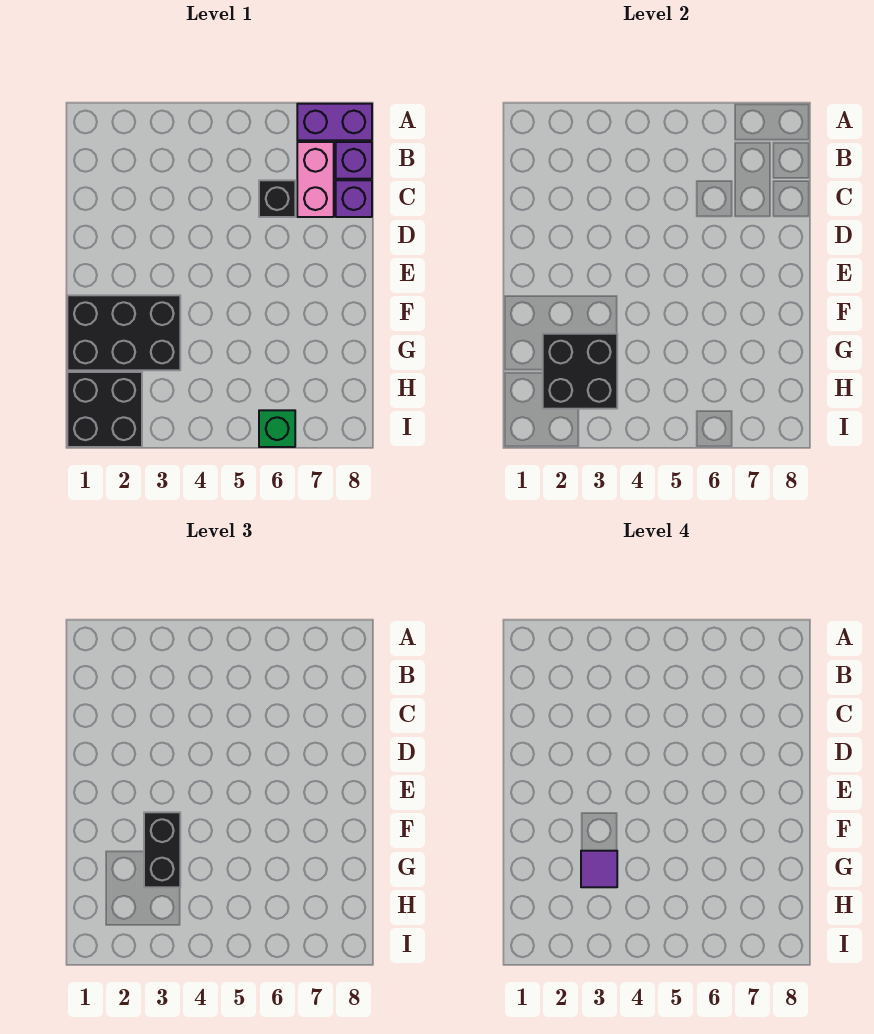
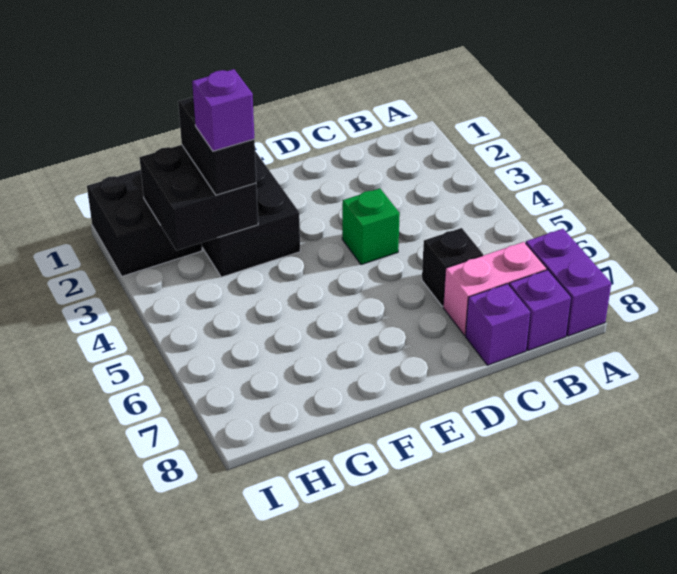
black 1x2 brick [144,812,180,887] -> black 1x2 brick turned to [178,97,256,195]
purple 1x1 tile [581,851,617,887] -> purple 1x1 brick [192,69,255,151]
green 1x1 brick [259,410,295,447] -> green 1x1 brick moved to [342,188,400,265]

